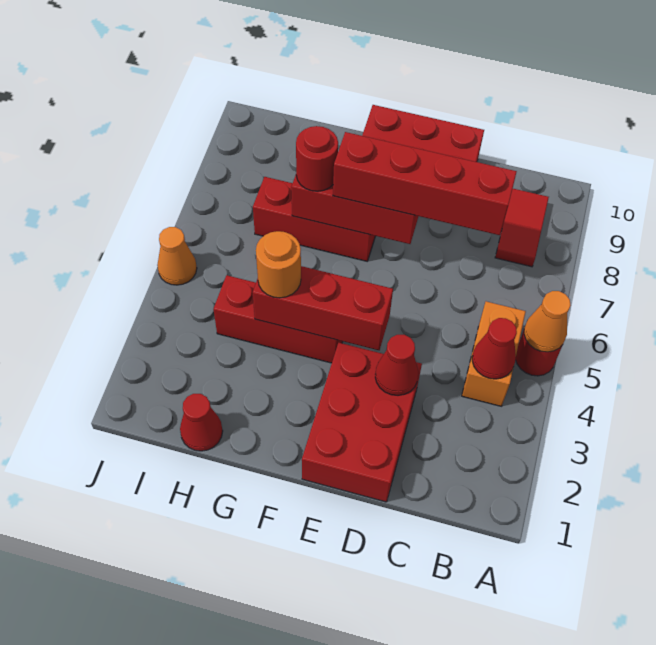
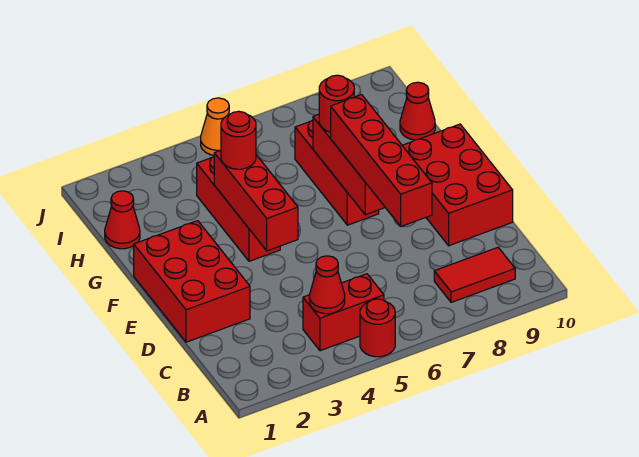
orange 1x1 cone [524,291,571,352] -> none
orange 1x2 brick [462,301,526,406] -> red 1x2 brick [303,274,384,351]
red 2x3 brick [302,343,422,502] -> red 2x3 brick turned to [134,221,250,342]
red 1x1 cone [375,335,418,395] -> red 1x1 cone moved to [400,82,435,140]
orange 1x1 round brick [256,231,301,298] -> red 1x1 round brick [221,111,256,169]

